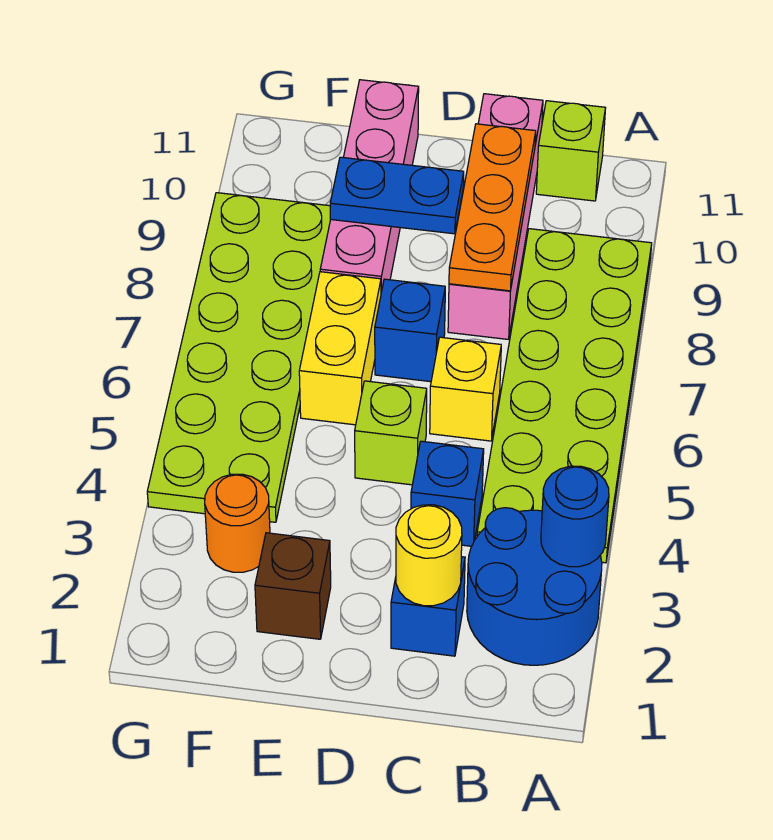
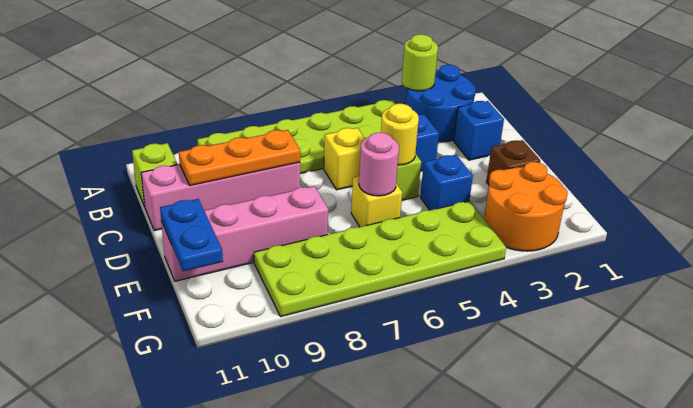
blue 1x1 round brick [541,466,609,567] -> lime 1x1 round brick [402,34,438,91]
yellow 1x1 round brick [396,505,462,606] -> yellow 1x1 round brick moved to [381,104,419,165]
blue 1x1 brick [375,279,445,382] -> blue 1x1 brick moved to [420,155,473,210]
blue 1x2 plate [330,157,464,234] -> blue 1x2 plate moved to [160,199,223,271]
yellow 1x2 brick [299,272,381,425] -> yellow 1x1 brick [351,176,402,227]
none -> pink 1x1 round brick [359,132,399,196]
orange 1x1 round brick [205,474,270,572] -> orange 2x2 round brick [484,162,568,251]

